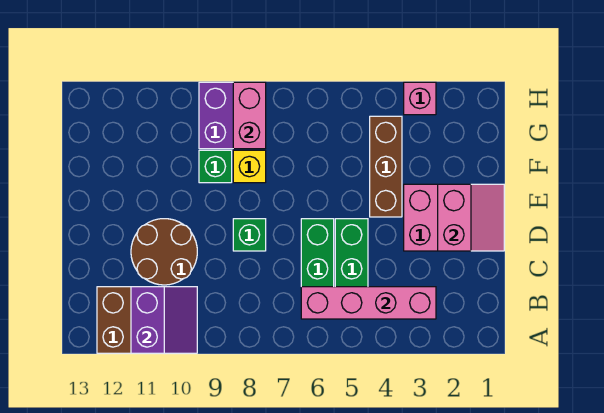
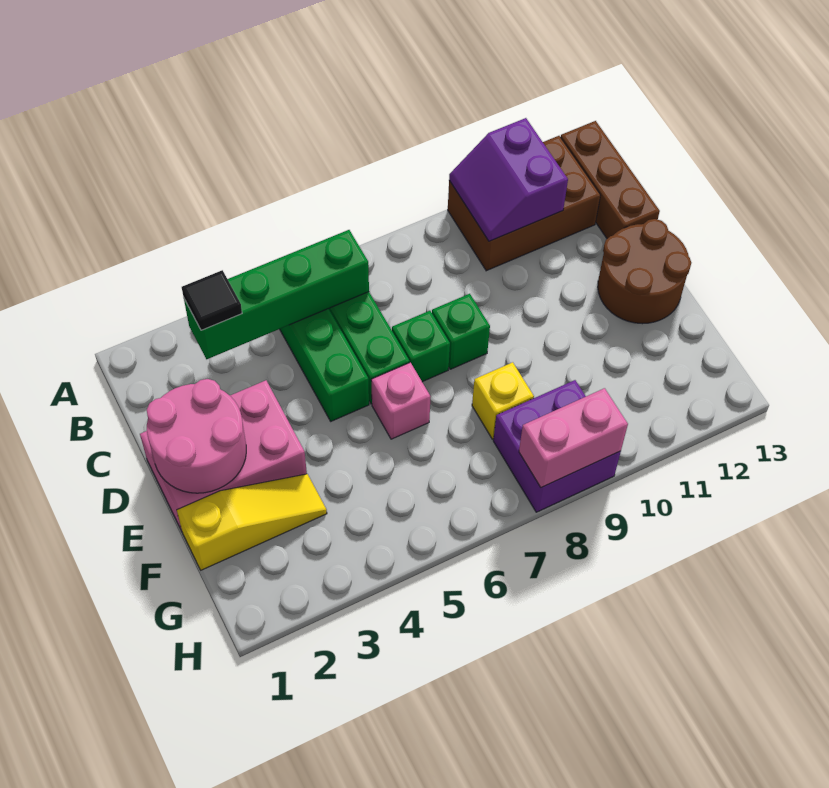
pink 1x4 brick [301,287,436,319] -> green 1x4 brick [184,230,369,359]
none -> black 1x1 tile [182,270,242,330]
brown 2x2 round brick [131,219,197,285] -> brown 2x2 round brick moved to [598,219,691,324]
pink 2x2 slope [438,184,504,251] -> pink 2x2 round brick [147,379,246,493]
brown 1x3 brick [370,116,402,217] -> brown 1x3 brick moved to [561,121,660,239]
none -> yellow 1x3 slope [177,474,327,570]
green 1x1 brick [199,150,232,183] -> green 1x1 brick moved to [392,311,450,382]
pink 1x2 brick [233,82,266,149] -> pink 1x2 brick turned to [519,388,628,488]
pink 1x1 brick [404,82,436,115] -> pink 1x1 brick moved to [371,362,431,439]

